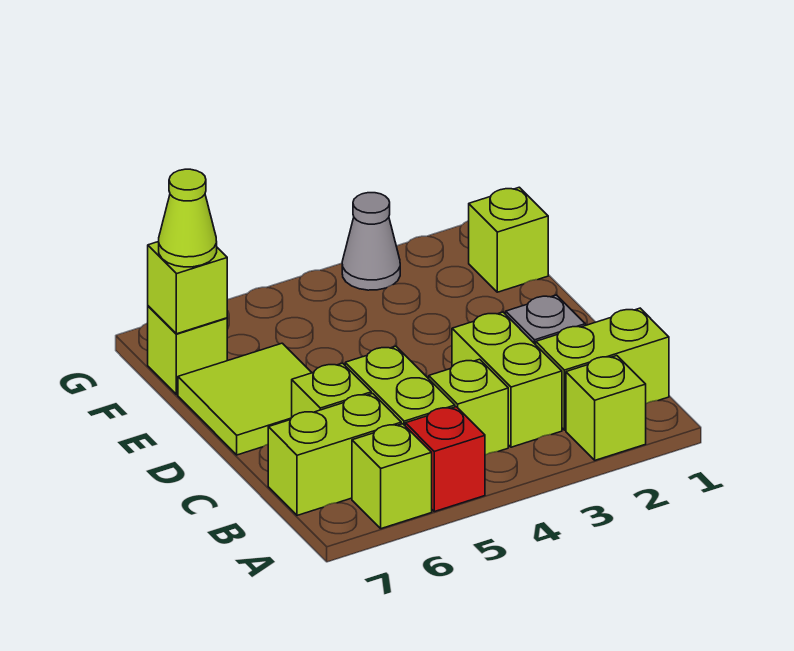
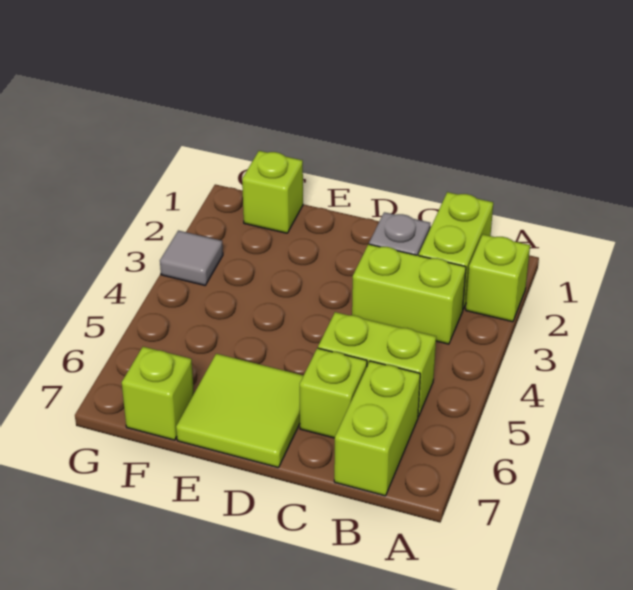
red 1x1 brick [405,407,485,512] -> none
lime 1x1 brick [352,424,432,529] -> none
lime 1x1 brick [429,359,508,455] -> none
lime 1x1 brick [148,242,227,334] -> none
lime 1x1 cone [159,169,217,267] -> none
grey 1x1 cone [342,193,400,290] -> grey 1x1 tile [160,231,223,285]

